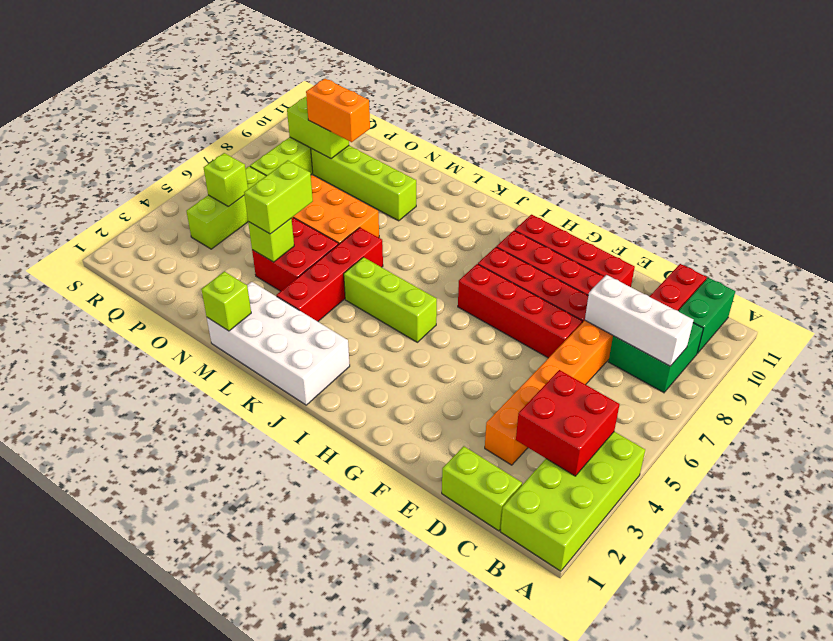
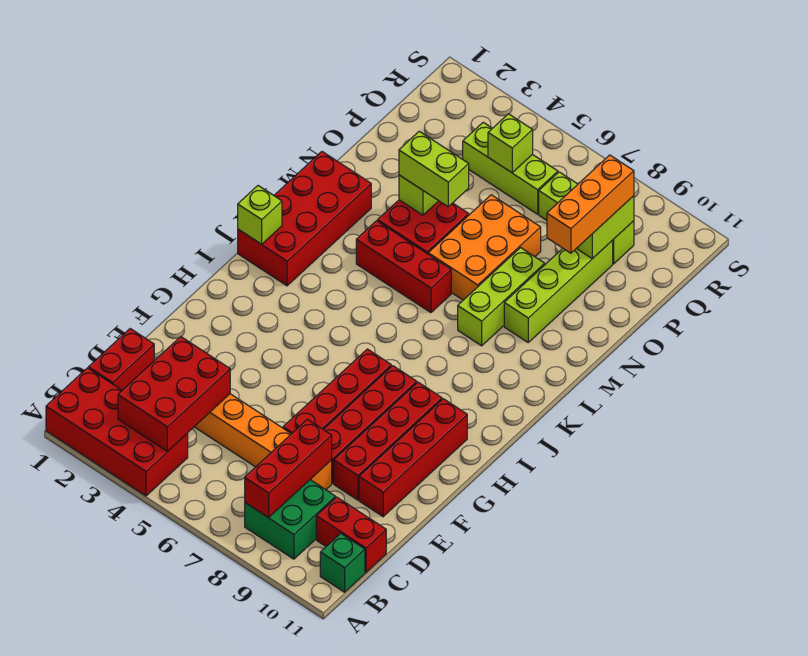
lime 2x4 brick [501,432,645,571] -> red 2x4 brick [46,368,188,496]
red 2x2 brick [516,370,620,476] -> red 2x3 brick [118,337,230,451]
white 1x3 brick [585,275,693,366] -> red 1x3 brick [245,419,332,518]
green 1x2 brick [679,278,735,353] -> green 1x1 brick [320,533,365,592]
lime 1x2 brick [442,446,522,531] -> red 1x2 brick [89,329,154,390]
lime 1x3 brick [344,257,437,342] -> lime 1x3 brick moved to [458,248,545,346]
white 2x4 brick [207,282,350,405] -> red 2x4 brick [238,152,371,286]
red 1x4 brick [276,228,383,321] -> red 1x3 brick [356,221,451,313]
lime 1x1 brick [201,271,251,331] -> lime 1x1 brick moved to [238,186,282,244]
orange 1x2 brick [306,79,370,142] -> orange 1x3 brick [547,155,634,253]

